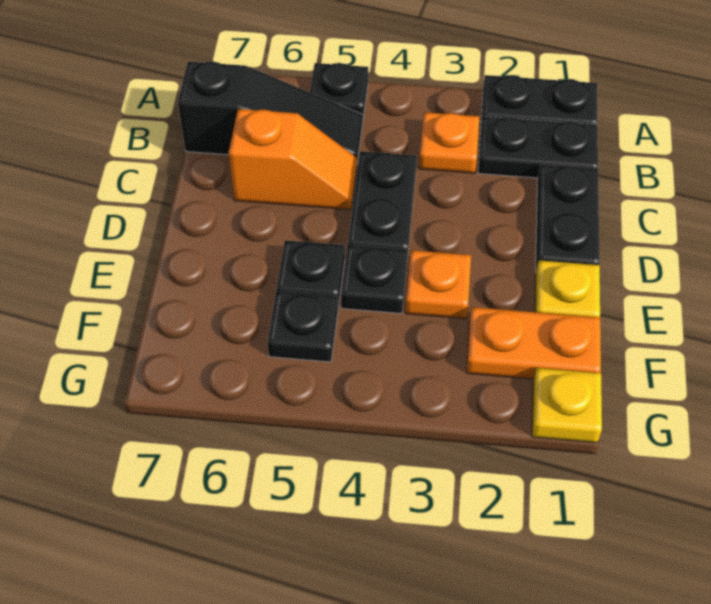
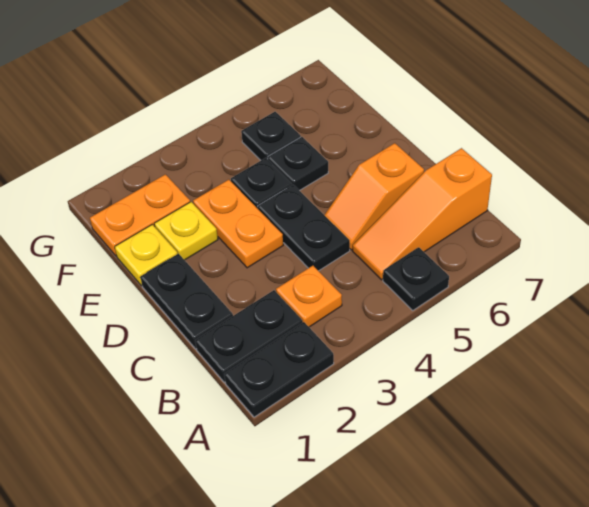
black 1x3 slope [178,62,363,163] -> orange 1x3 slope [353,148,492,280]
orange 1x1 plate [405,250,471,319] -> orange 1x2 plate [193,180,283,268]
yellow 1x1 plate [532,368,602,443] -> yellow 1x1 plate moved to [154,202,218,260]

